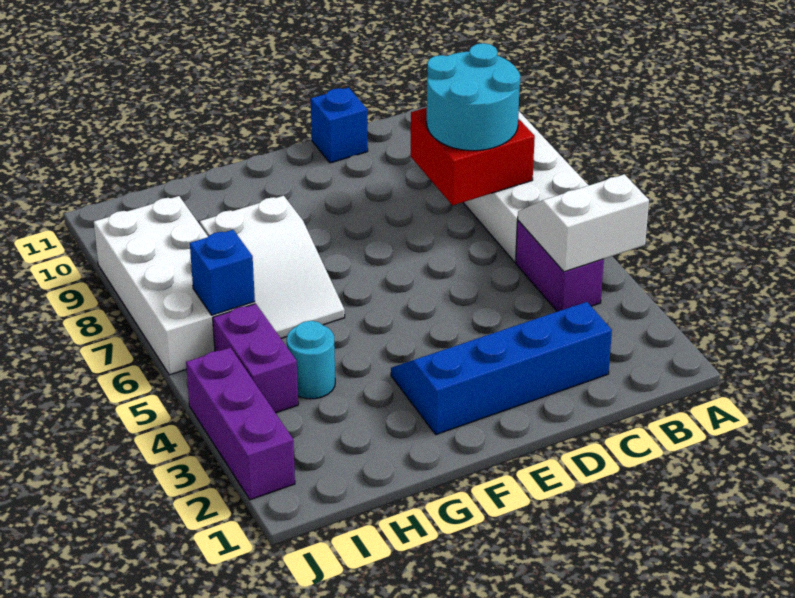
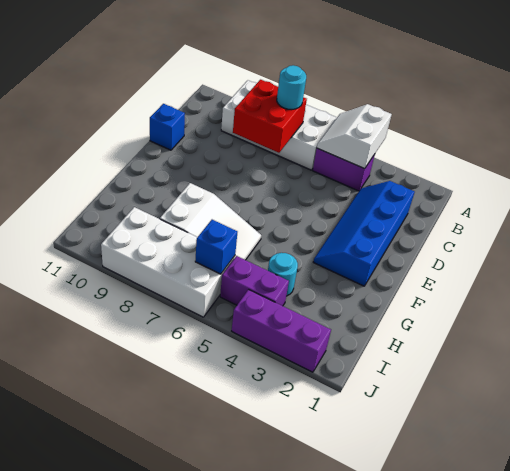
cyan 2x2 round brick [427,43,520,151] -> cyan 1x1 round brick [277,65,306,110]

